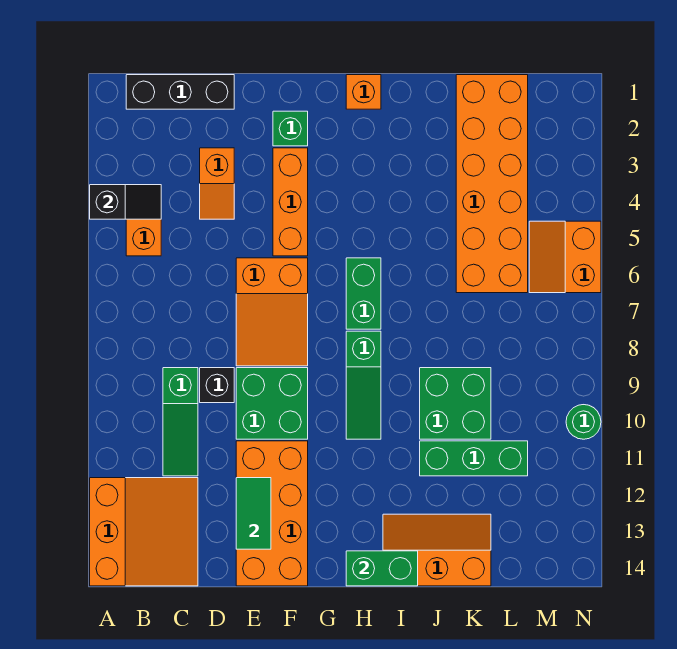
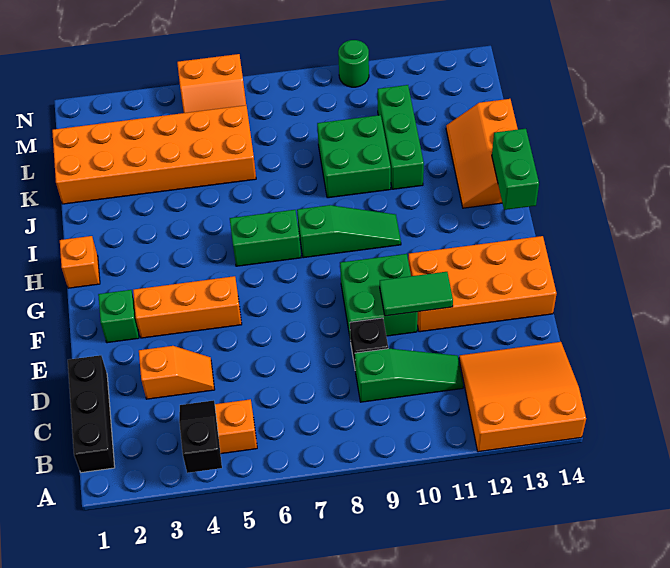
orange 2x3 slope [236,258,308,366] -> none
green 1x2 tile [236,478,271,549] -> green 1x2 tile moved to [380,272,453,316]

